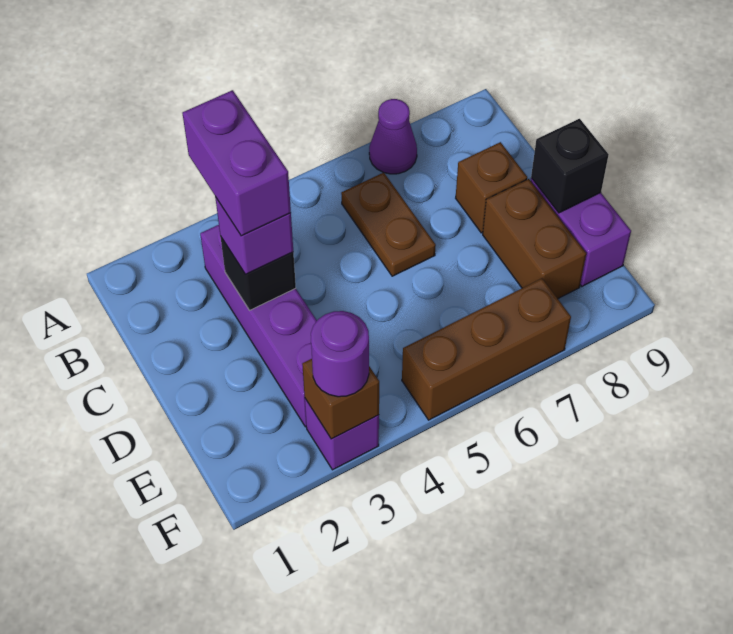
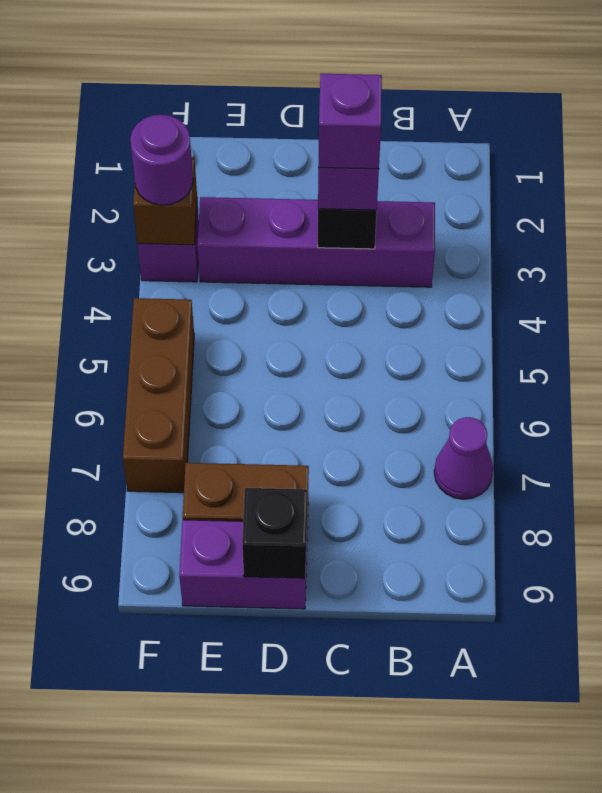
purple 1x2 brick [182,90,291,236] -> purple 1x1 brick [318,74,382,169]
brown 1x2 plate [341,173,436,276] -> none
brown 1x1 brick [456,142,527,233] -> none

